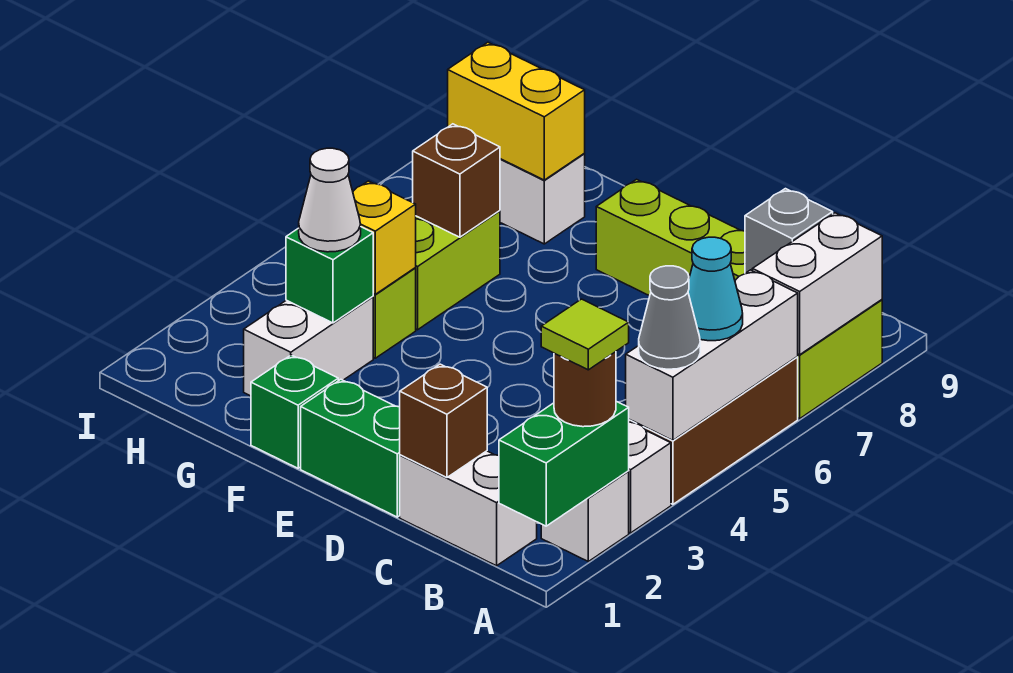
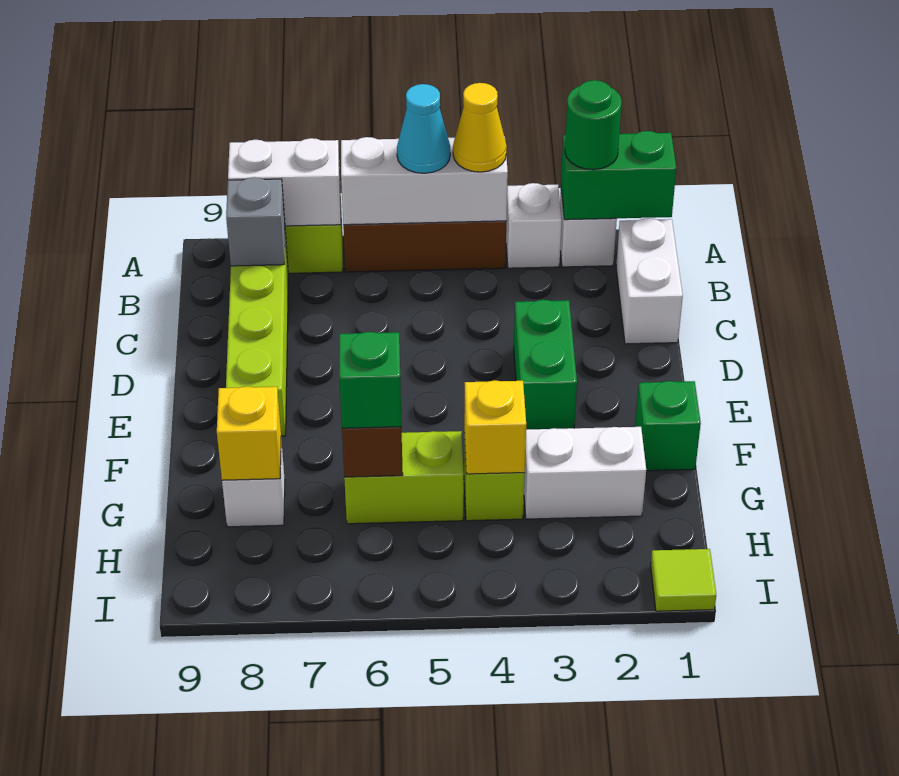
brown 1x1 round brick [554,352,616,427] -> green 1x1 round brick [565,80,622,170]
lime 1x1 tile [541,299,629,370] -> lime 1x1 tile moved to [651,549,716,611]
grey 1x1 cone [639,266,700,369] -> yellow 1x1 cone [453,83,507,172]
brown 1x1 brick [400,364,487,477] -> none
green 1x2 brick [301,379,400,517] -> green 1x2 brick moved to [514,300,577,430]
green 1x1 brick [286,227,373,323] -> green 1x1 brick moved to [339,332,401,428]
white 1x1 cone [299,148,361,252] -> none
yellow 1x2 brick [448,42,585,180] -> yellow 1x1 brick [217,387,281,480]

